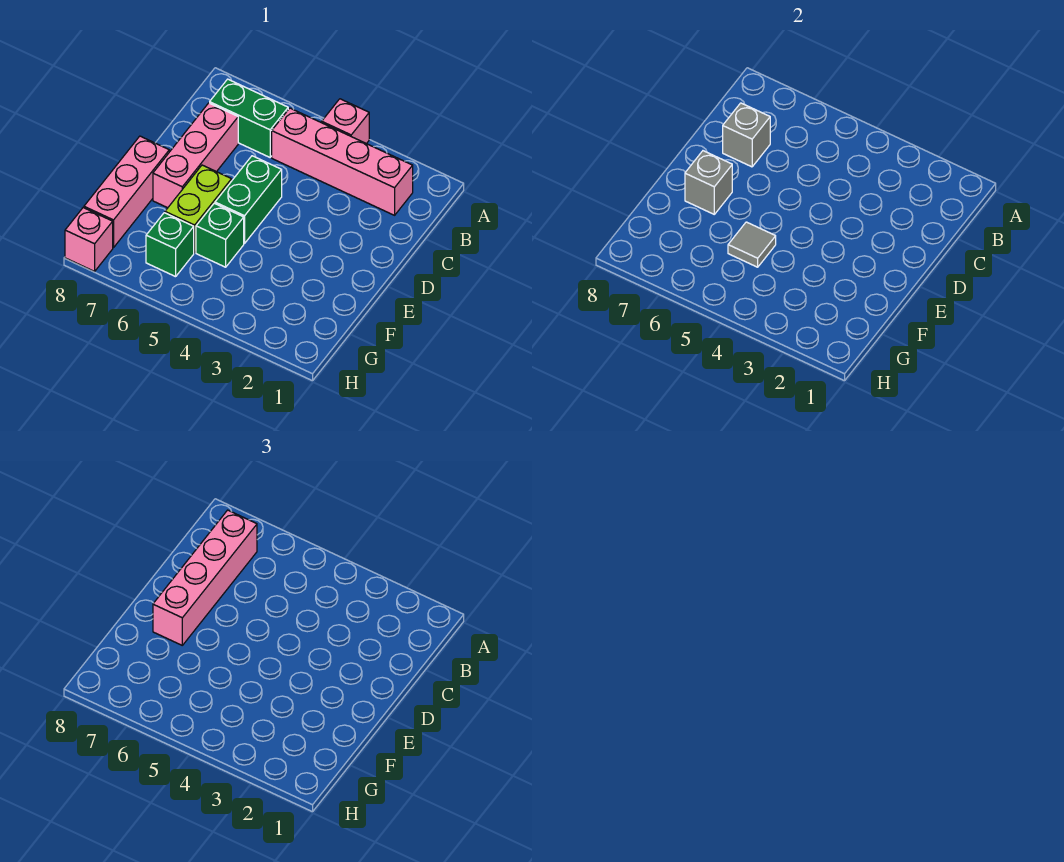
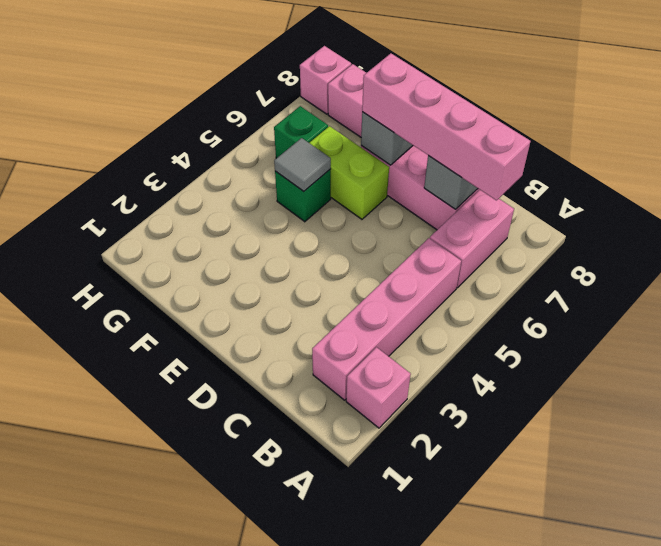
pink 1x1 brick [322,99,369,144] -> pink 1x1 brick moved to [346,347,411,428]
green 1x2 brick [210,79,288,157] -> pink 1x2 brick [430,190,514,288]
green 1x2 brick [215,156,282,243] -> none

